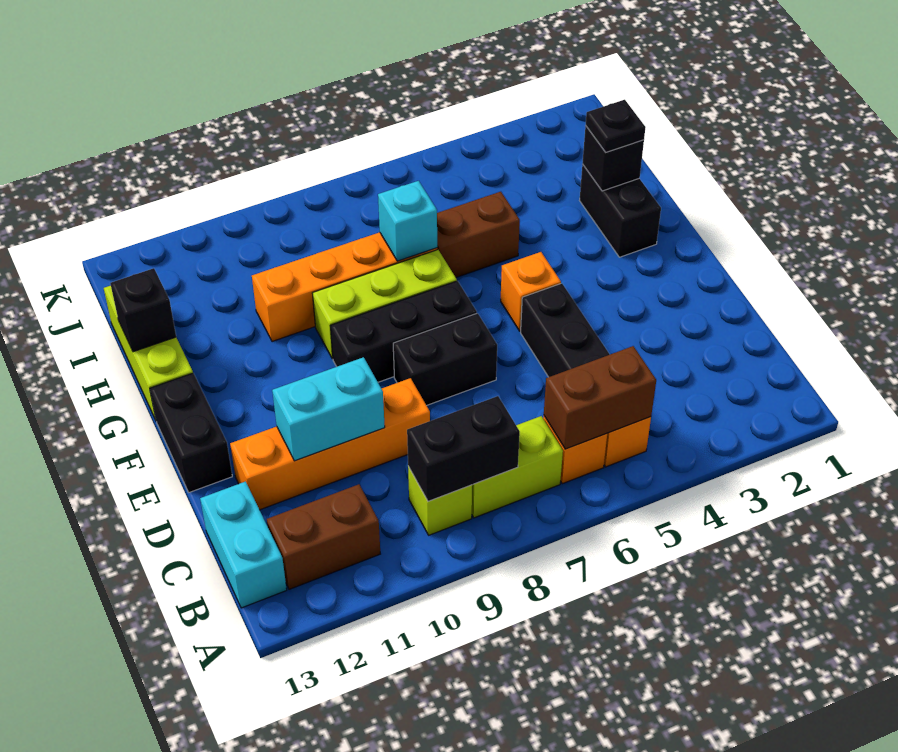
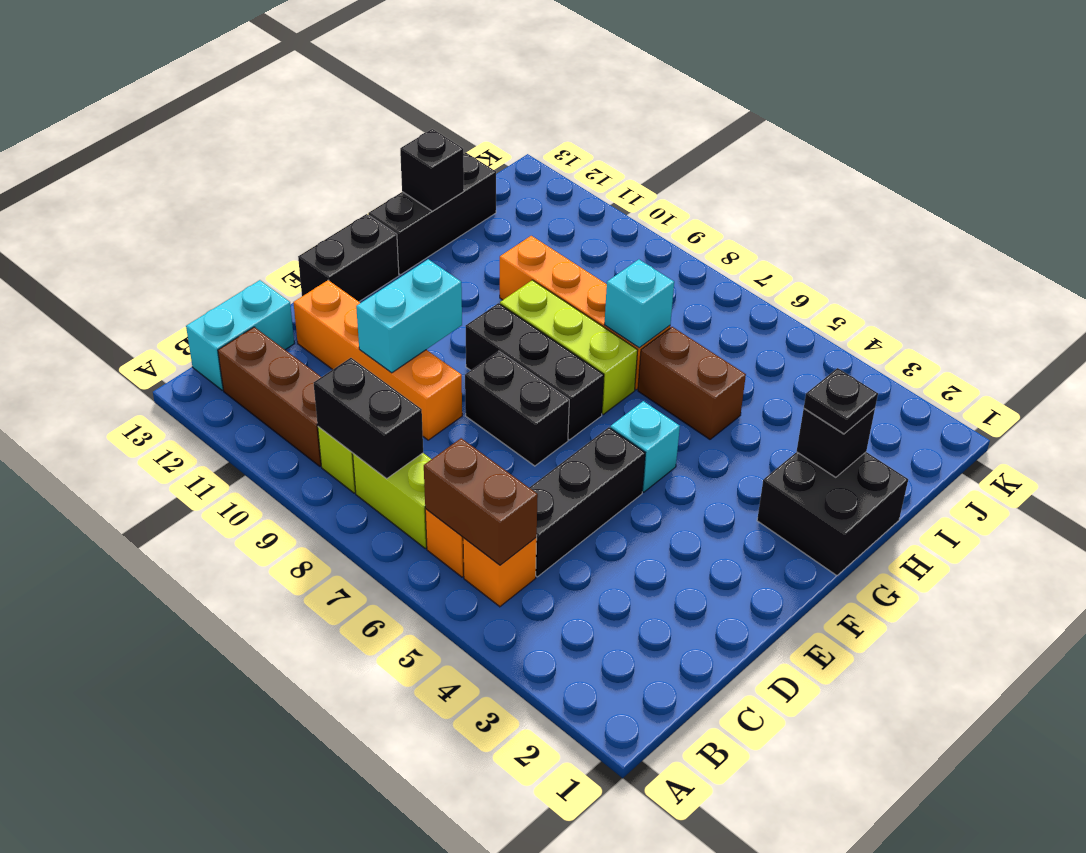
brown 1x2 brick [267,484,380,589] -> brown 1x3 brick [218,327,321,466]
cyan 1x2 brick [272,357,385,461] -> cyan 1x2 brick turned to [356,259,462,373]
orange 1x1 brick [501,252,561,331] -> cyan 1x1 brick [610,401,680,492]
black 1x2 brick [580,164,661,257] -> black 2x2 brick [757,452,908,576]
lime 1x3 brick [104,286,193,420] -> black 1x3 brick [368,153,496,275]

